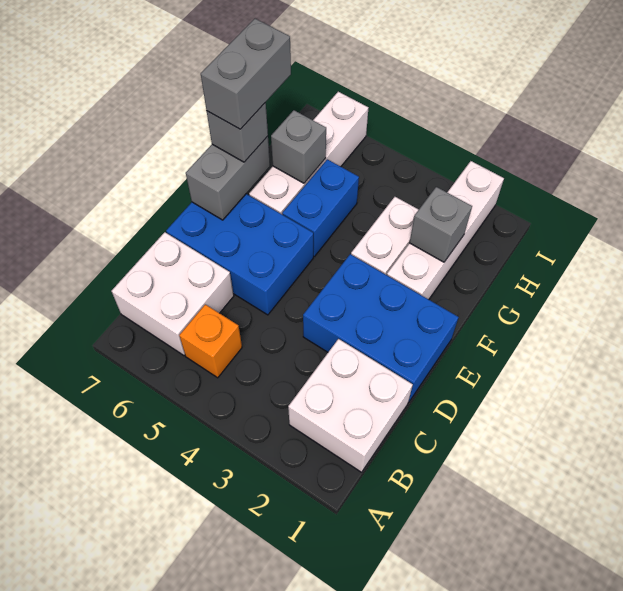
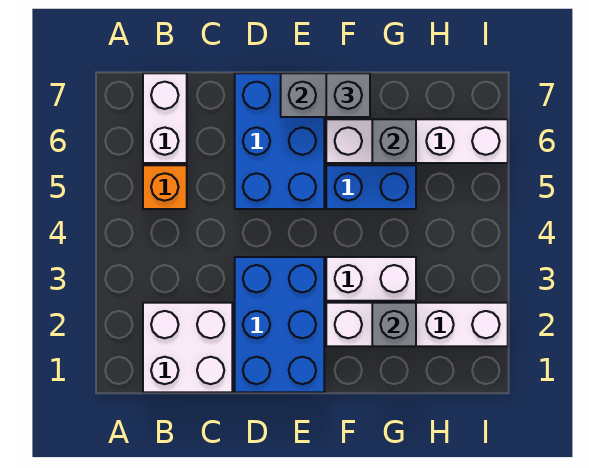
white 2x2 brick [112,232,234,356] -> white 1x2 brick [143,73,187,163]
grey 1x2 brick [201,19,291,129] -> none

